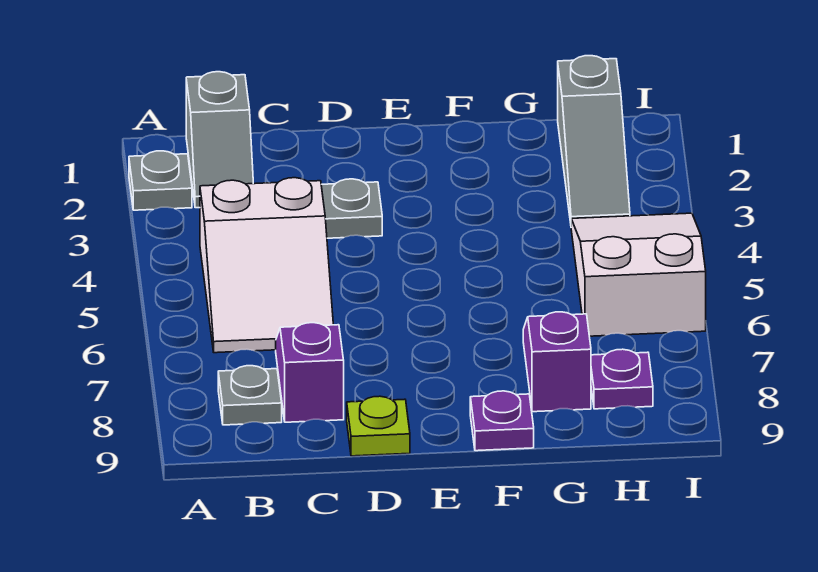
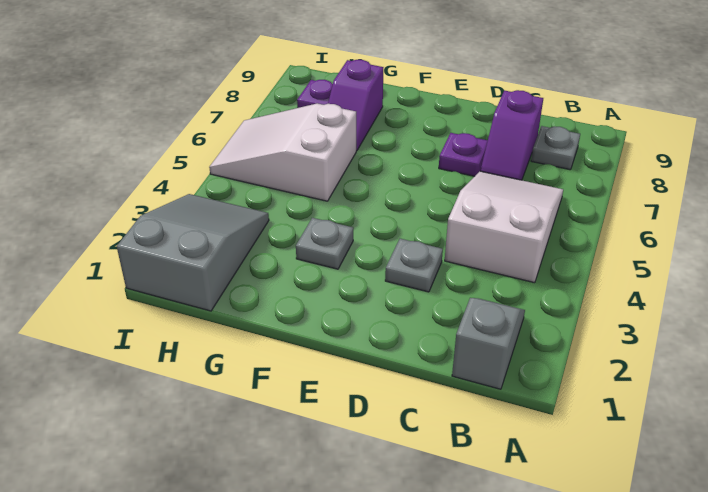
grey 1x1 plate [129,151,192,210] -> grey 1x1 plate moved to [296,218,353,269]
lime 1x1 plate [347,396,410,456] -> none
purple 1x1 plate [470,391,534,451] -> purple 1x1 plate moved to [439,133,488,176]
grey 1x3 slope [558,56,630,223] -> grey 2x3 slope [117,194,269,311]
white 2x3 slope [571,213,706,336] -> white 2x3 slope turned to [209,103,356,201]

